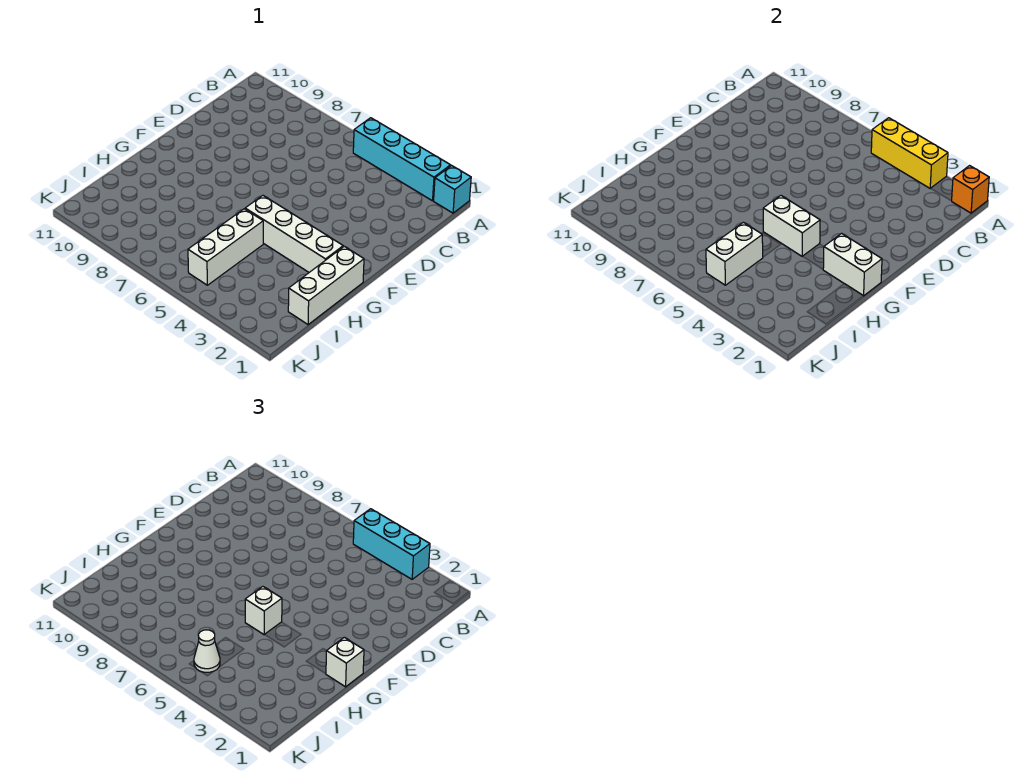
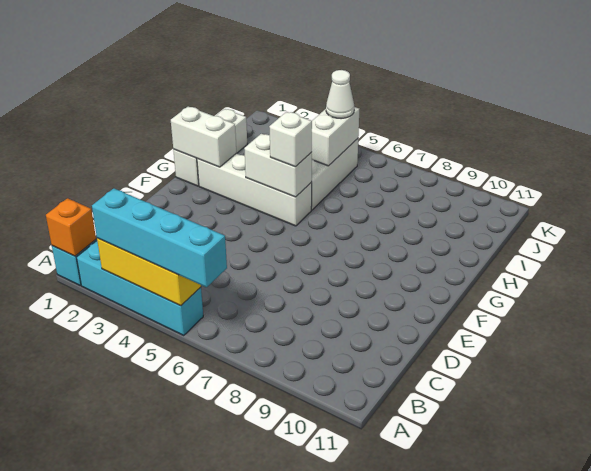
cyan 1x3 brick [353,509,430,579] -> cyan 1x4 brick [92,188,227,287]
white 1x1 brick [326,637,364,687] -> none

